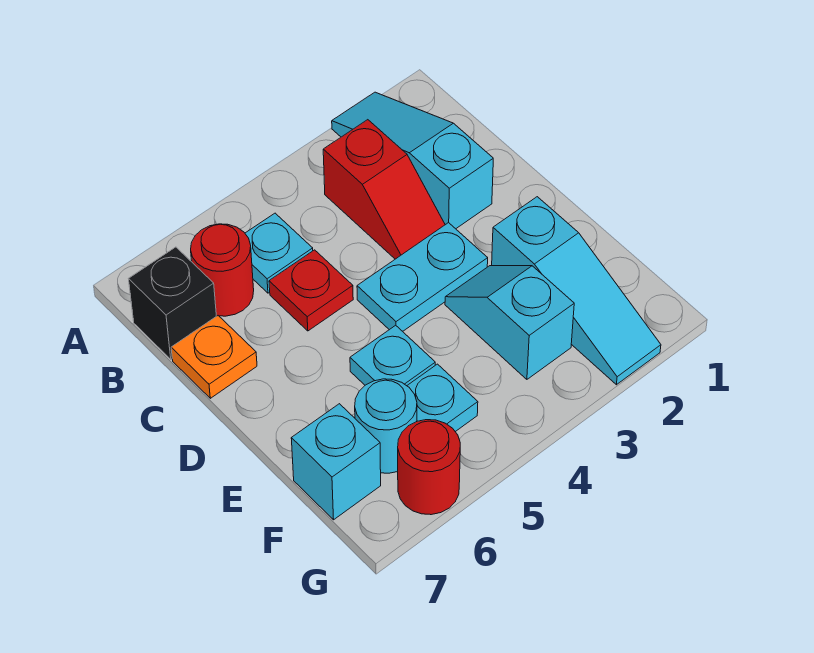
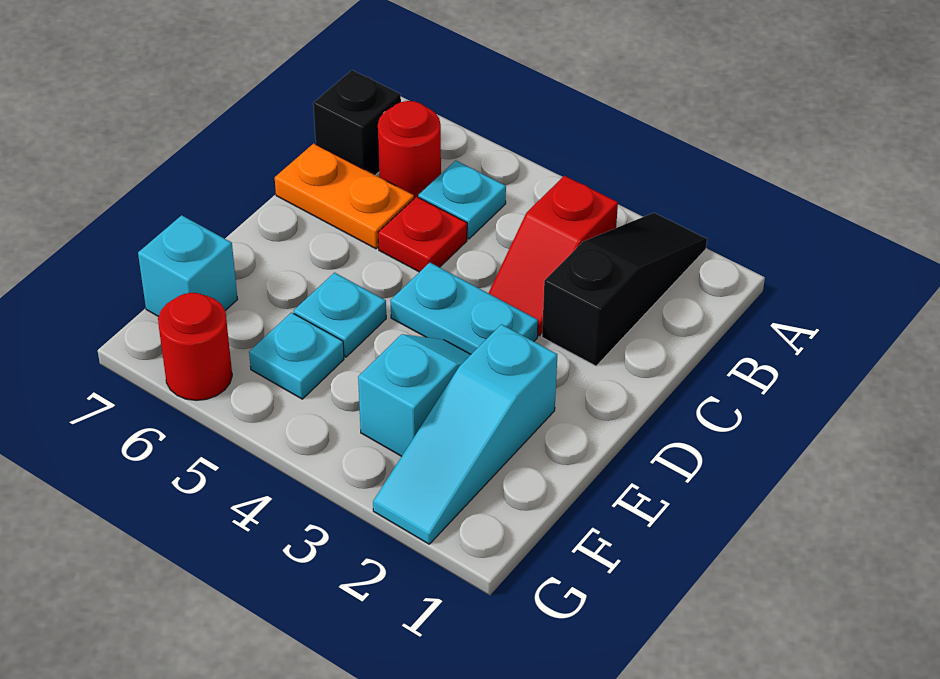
cyan 1x3 slope [332,92,493,229] -> black 1x3 slope [542,213,707,366]
orange 1x1 plate [171,316,257,398] -> orange 1x2 plate [275,143,414,249]
cyan 1x1 round brick [355,379,417,473] -> none

